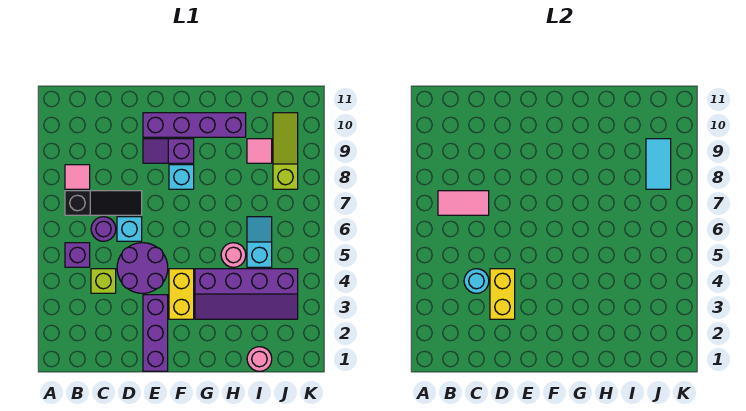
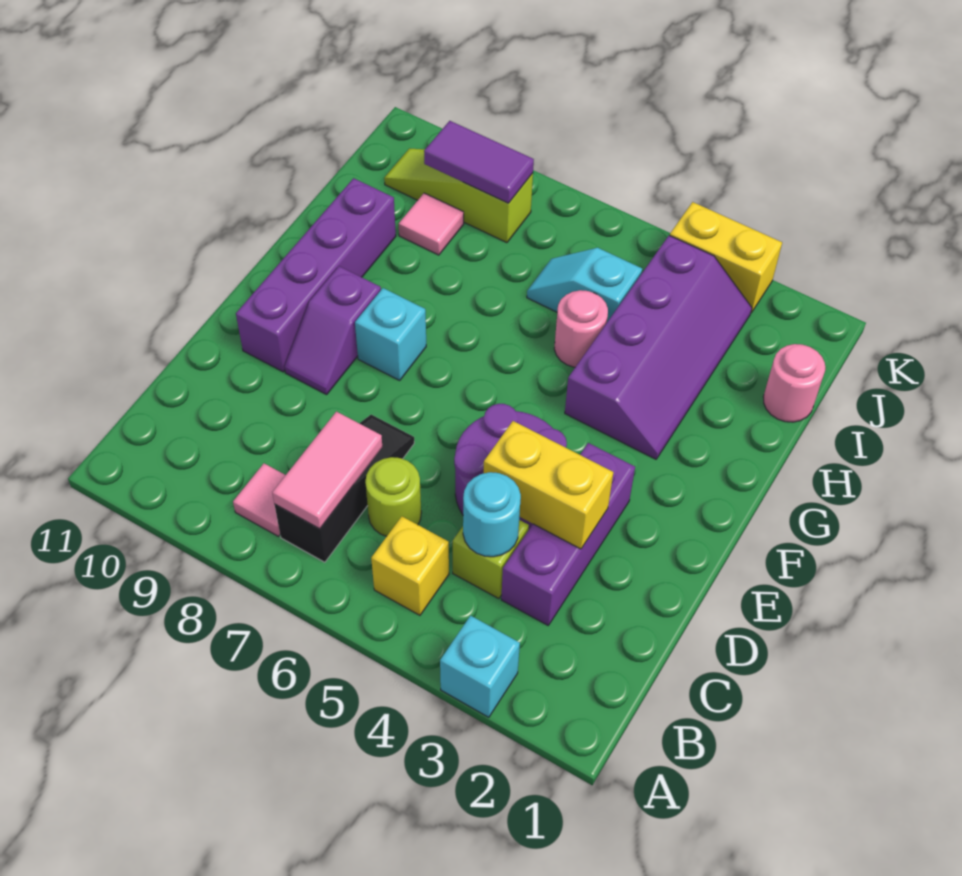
purple 1x1 brick [65,243,90,267] -> yellow 1x1 brick [371,517,449,615]
purple 1x1 round brick [91,217,116,241] -> lime 1x1 round brick [365,457,421,536]
cyan 1x1 brick [117,217,142,241] -> cyan 1x1 brick moved to [440,616,520,717]
purple 1x3 brick [143,295,168,371] -> purple 1x3 brick turned to [501,443,635,625]
yellow 1x2 brick [169,269,194,319] -> yellow 1x2 brick moved to [670,202,782,313]
cyan 1x2 tile [646,139,671,189] -> purple 1x2 tile [424,121,534,203]

